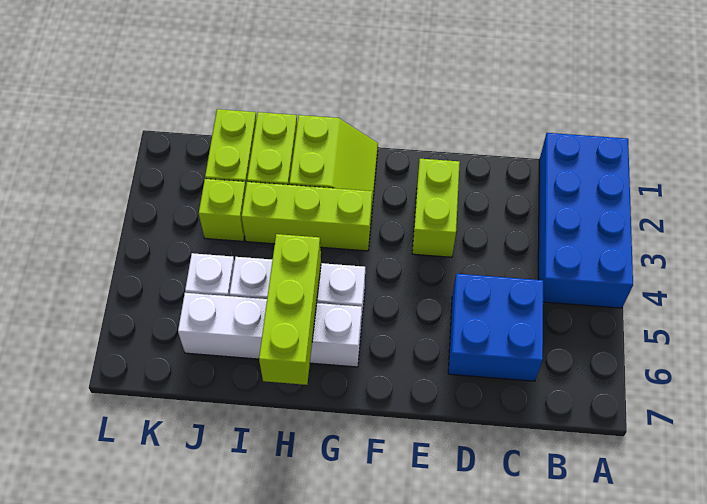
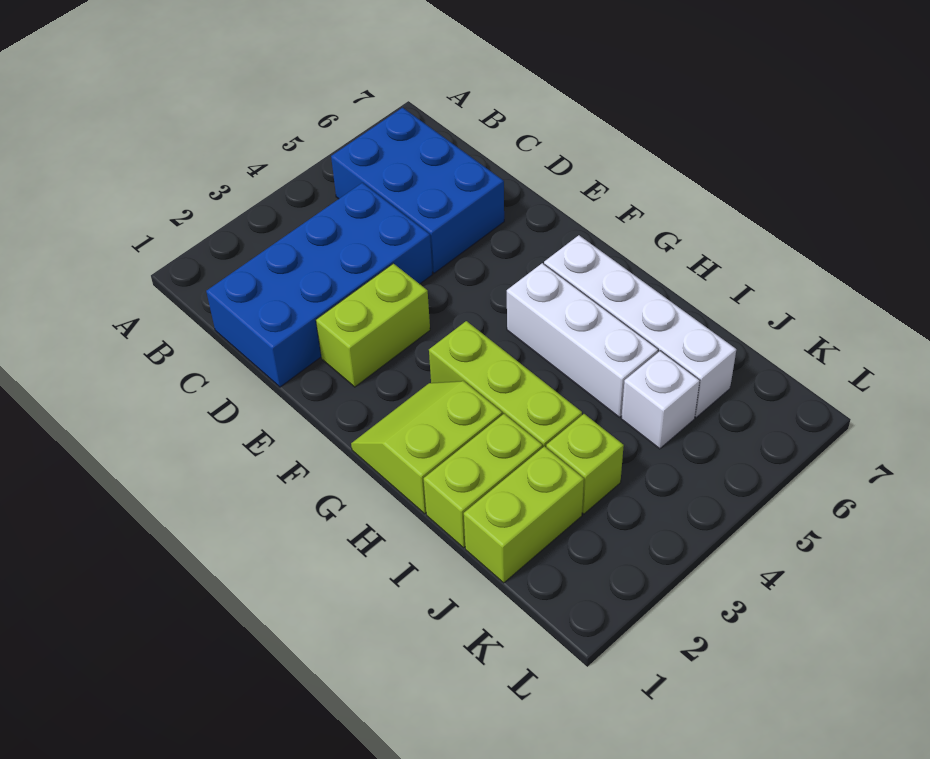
blue 2x4 brick [538,133,633,308] -> blue 2x4 brick moved to [206,183,432,387]
blue 2x2 brick [448,274,543,381] -> blue 2x3 brick [331,108,504,273]
lime 1x3 brick [259,234,321,385] -> none

